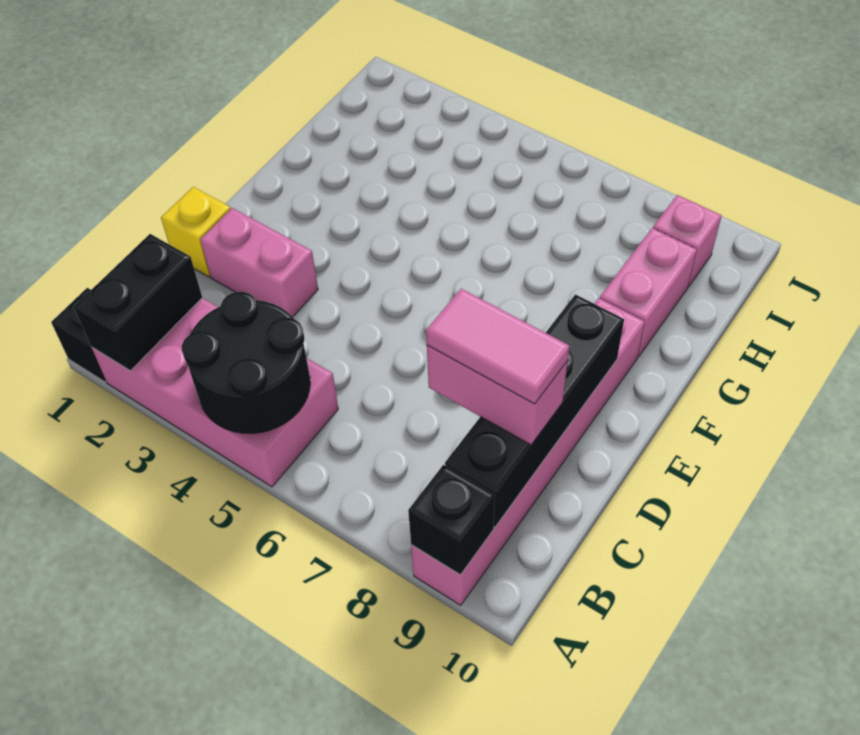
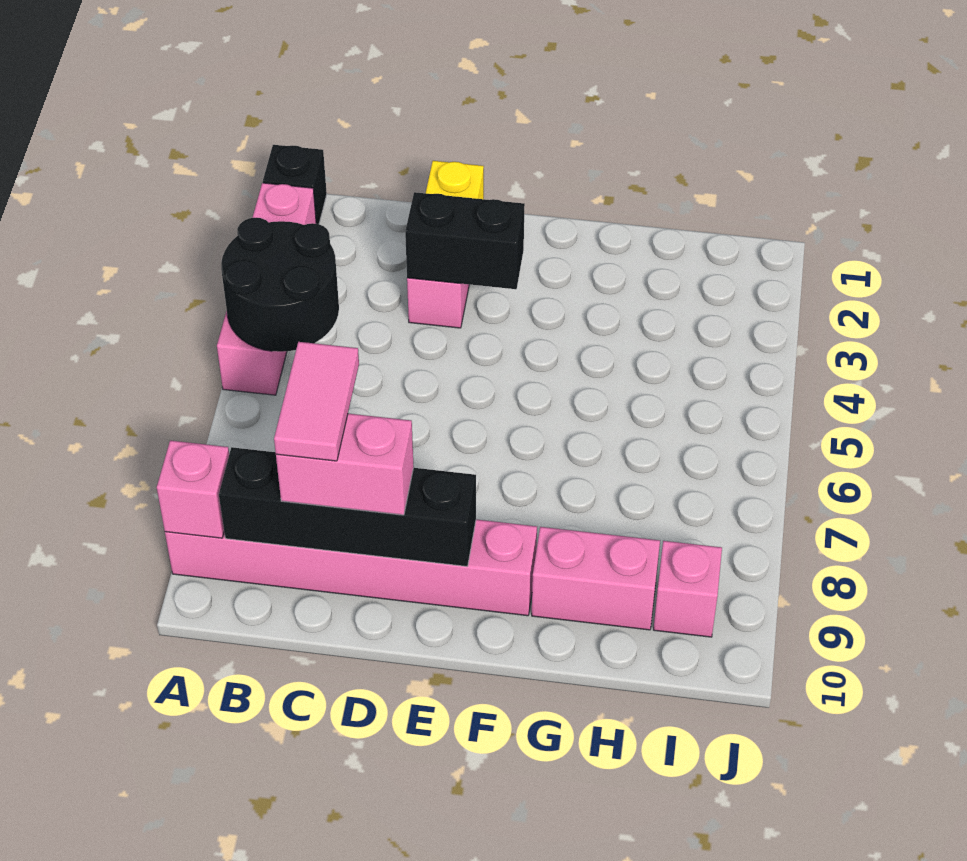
pink 2x4 brick [91,298,338,487] -> pink 1x4 brick [217,183,316,395]
black 1x2 brick [74,234,202,371] -> black 1x2 brick moved to [405,192,525,289]
black 1x1 brick [408,465,495,575] -> pink 1x1 brick [157,440,229,538]
pink 1x2 brick [427,345,568,445] -> pink 1x2 brick turned to [276,414,414,515]

